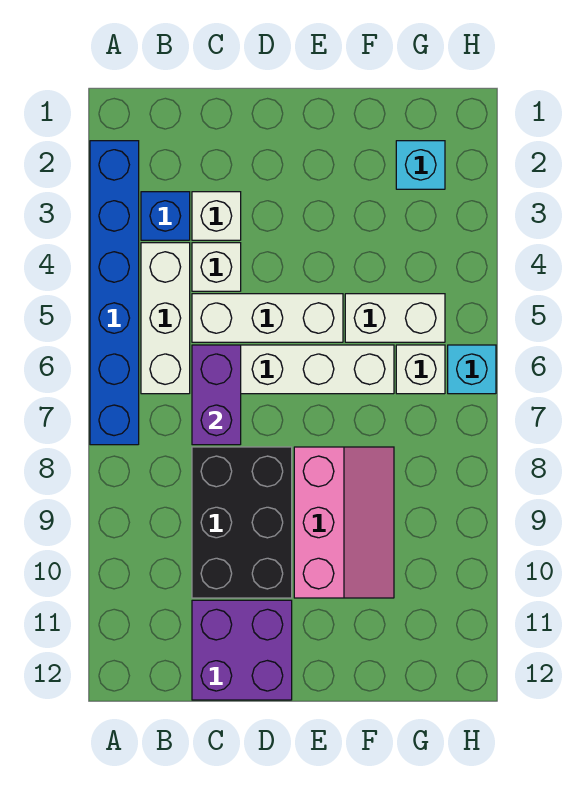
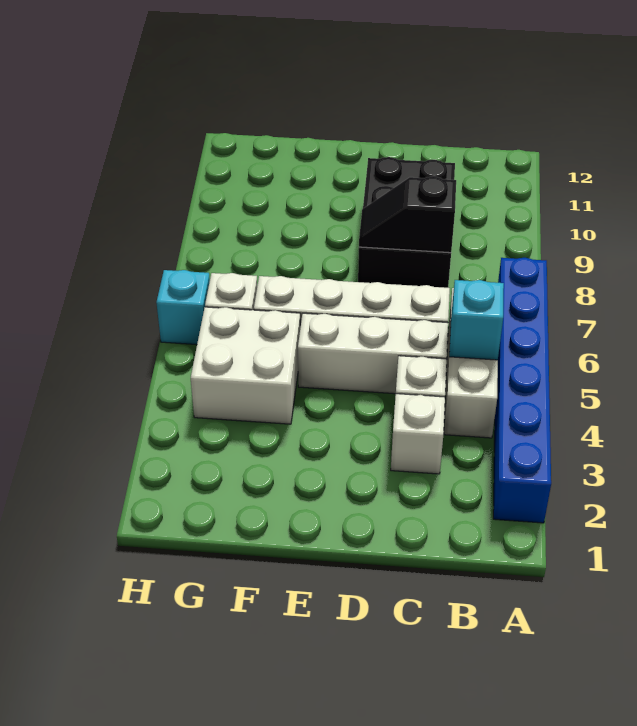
blue 1x1 brick [141,192,190,240] -> none
purple 1x2 brick [192,345,241,445] -> none
none -> black 1x2 slope [359,176,456,253]
purple 2x2 brick [192,600,292,700] -> none
pink 2x3 slope [294,447,394,598] -> none
white 1x2 brick [345,294,445,342] -> white 2x2 brick [191,307,300,424]
cyan 1x1 brick [396,141,445,189] -> cyan 1x1 brick moved to [449,280,504,360]

